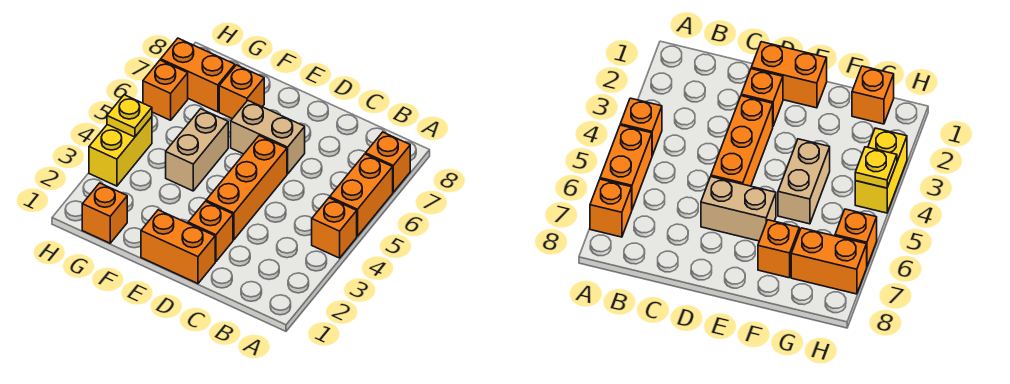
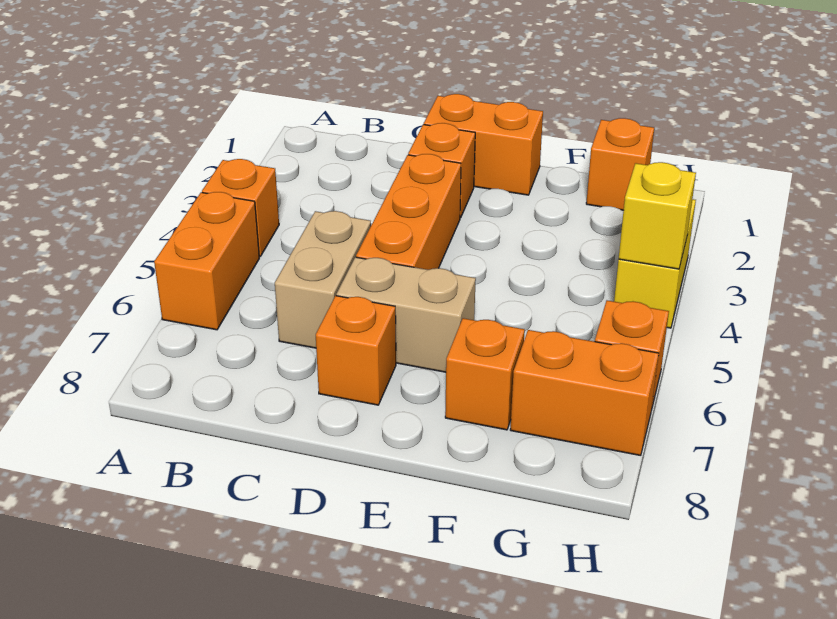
orange 1x1 brick [366,132,410,192] -> orange 1x1 brick moved to [316,296,396,405]
tan 1x2 brick [166,109,228,191] -> tan 1x2 brick moved to [275,211,371,348]
yellow 1x1 plate [107,95,152,137] -> yellow 1x1 brick [619,162,696,269]

